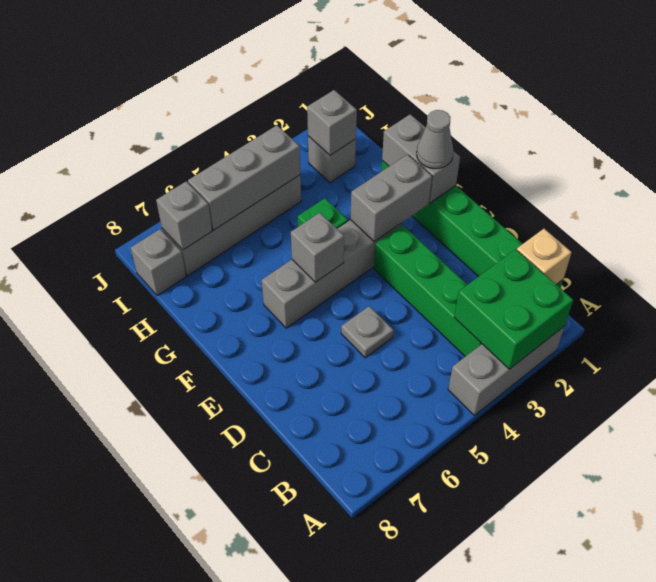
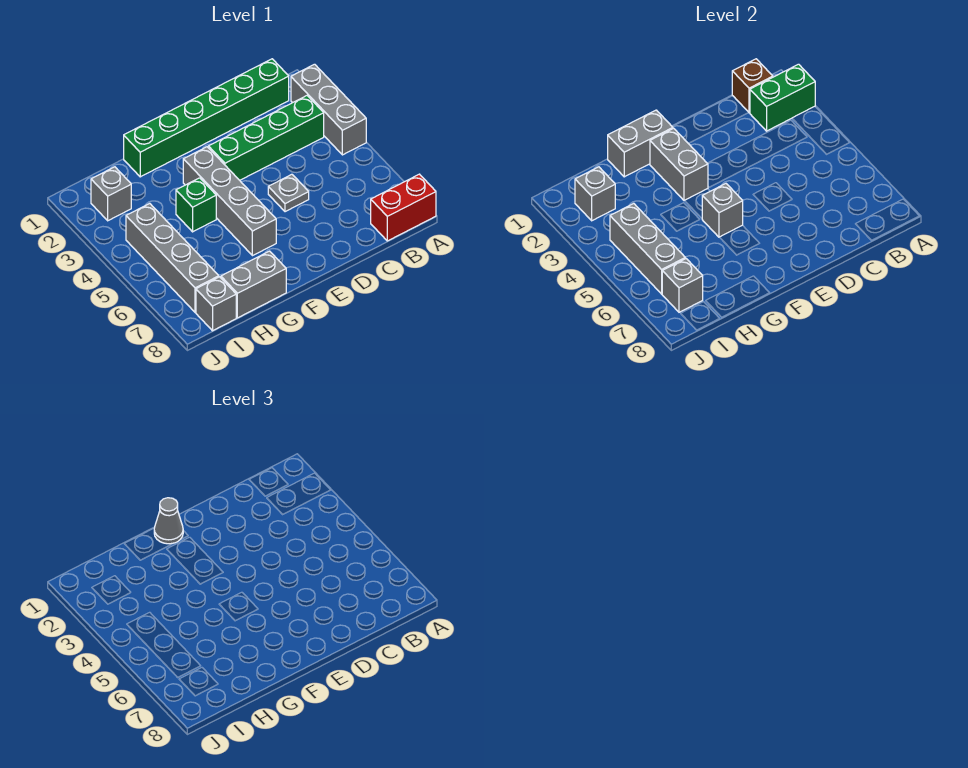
green 2x2 brick [454,249,573,369] -> green 1x2 brick [750,64,815,131]
none -> red 1x2 brick [371,174,436,241]
tan 1x1 brick [517,229,572,284] -> brown 1x1 brick [732,59,773,113]
none -> grey 1x2 brick [221,251,286,318]

